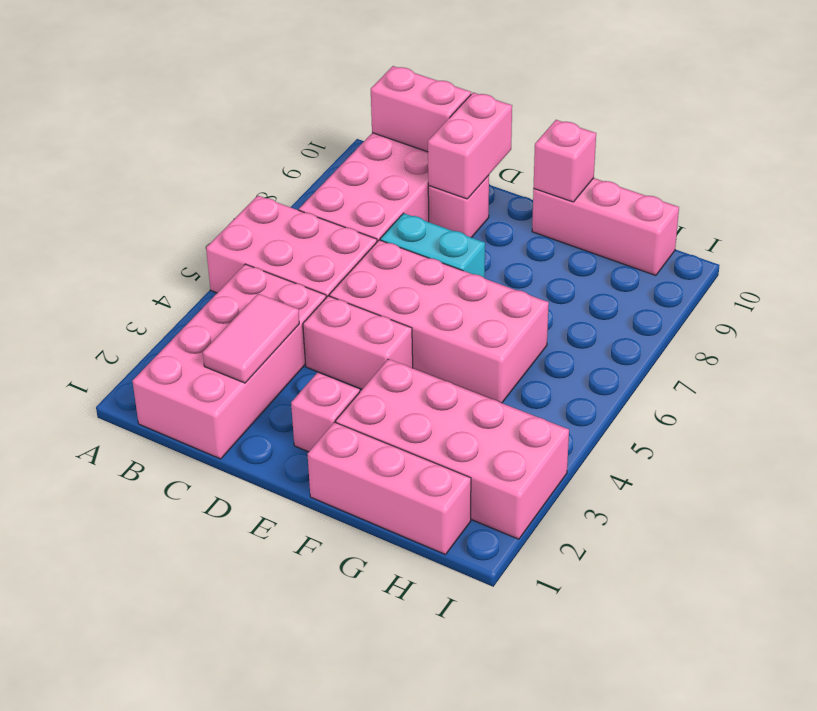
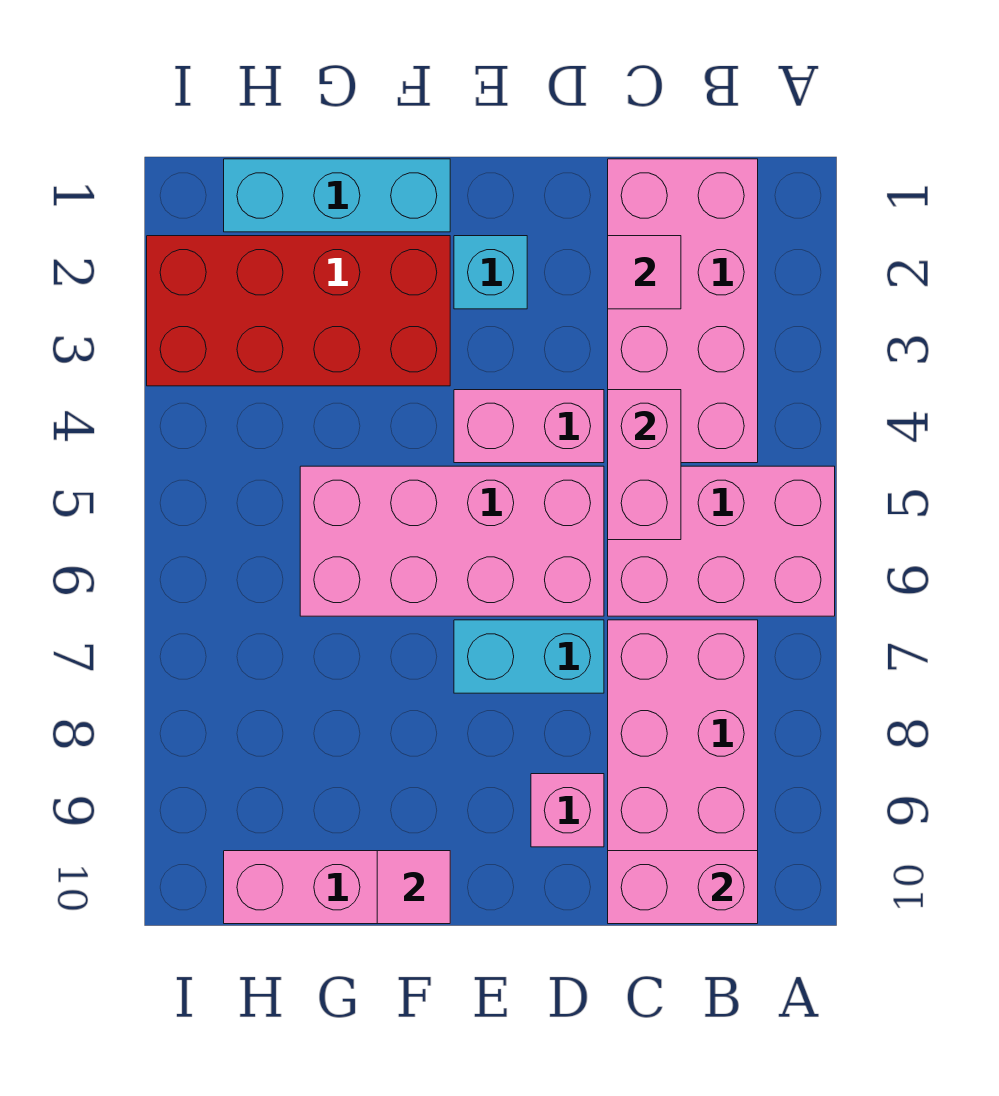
pink 1x2 tile [203,294,299,383] -> pink 1x1 tile [608,236,681,309]
pink 1x2 brick [428,92,512,199] -> pink 1x2 brick moved to [608,390,681,540]
pink 1x1 brick [291,372,360,452] -> cyan 1x1 brick [454,236,527,309]
pink 1x3 brick [308,422,471,555] -> cyan 1x3 brick [224,159,450,232]
pink 2x4 brick [336,359,569,539] -> red 2x4 brick [147,236,450,386]
pink 1x1 brick [534,120,596,202] -> pink 1x1 tile [377,851,450,924]

